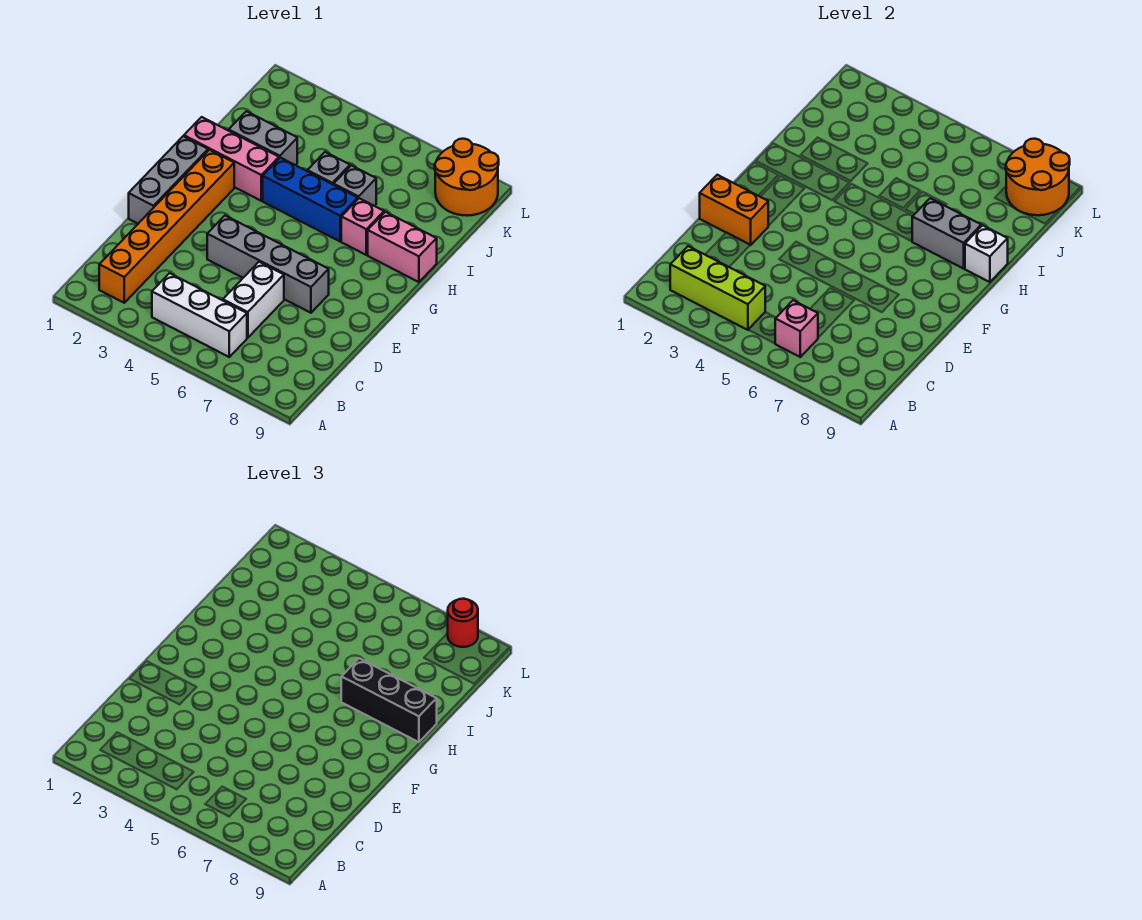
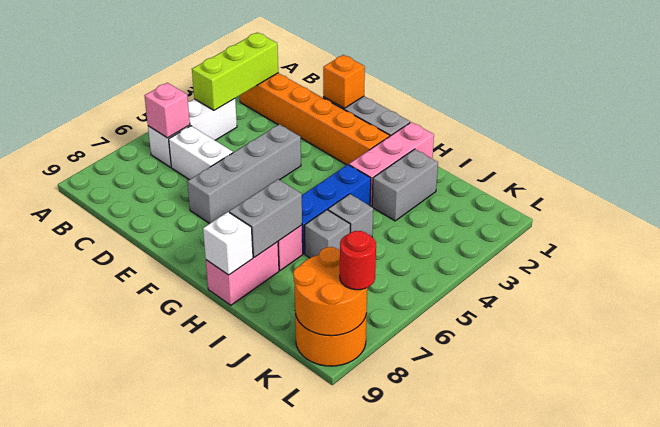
orange 1x2 brick [700,175,768,245] -> orange 1x1 brick [323,55,365,108]
black 1x3 brick [341,658,437,742] -> none

